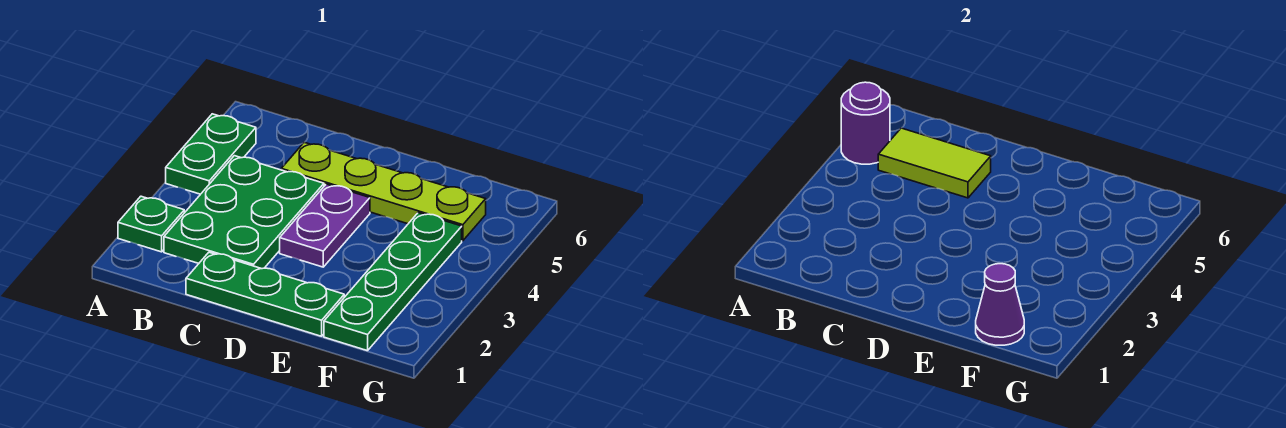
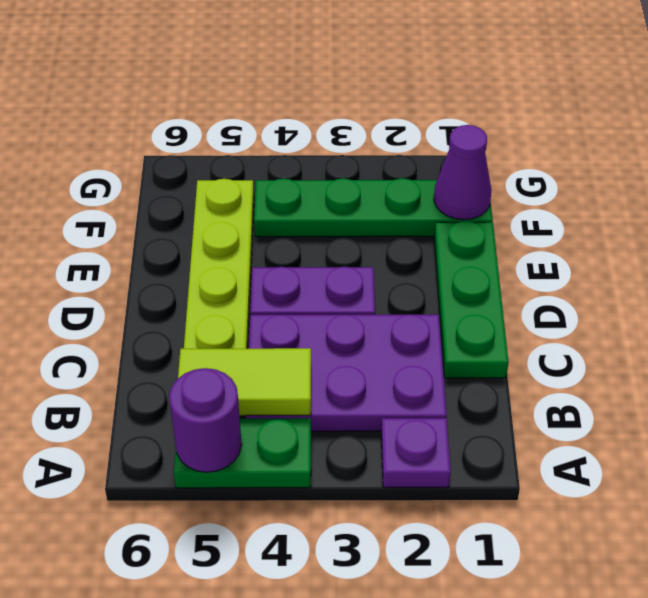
green 1x1 plate [118,196,184,252] -> purple 1x1 plate [381,418,451,487]
green 2x3 plate [164,156,324,269] -> purple 2x3 plate [246,314,447,431]
lime 1x2 tile [878,128,991,198] -> lime 1x2 tile turned to [178,348,311,415]

